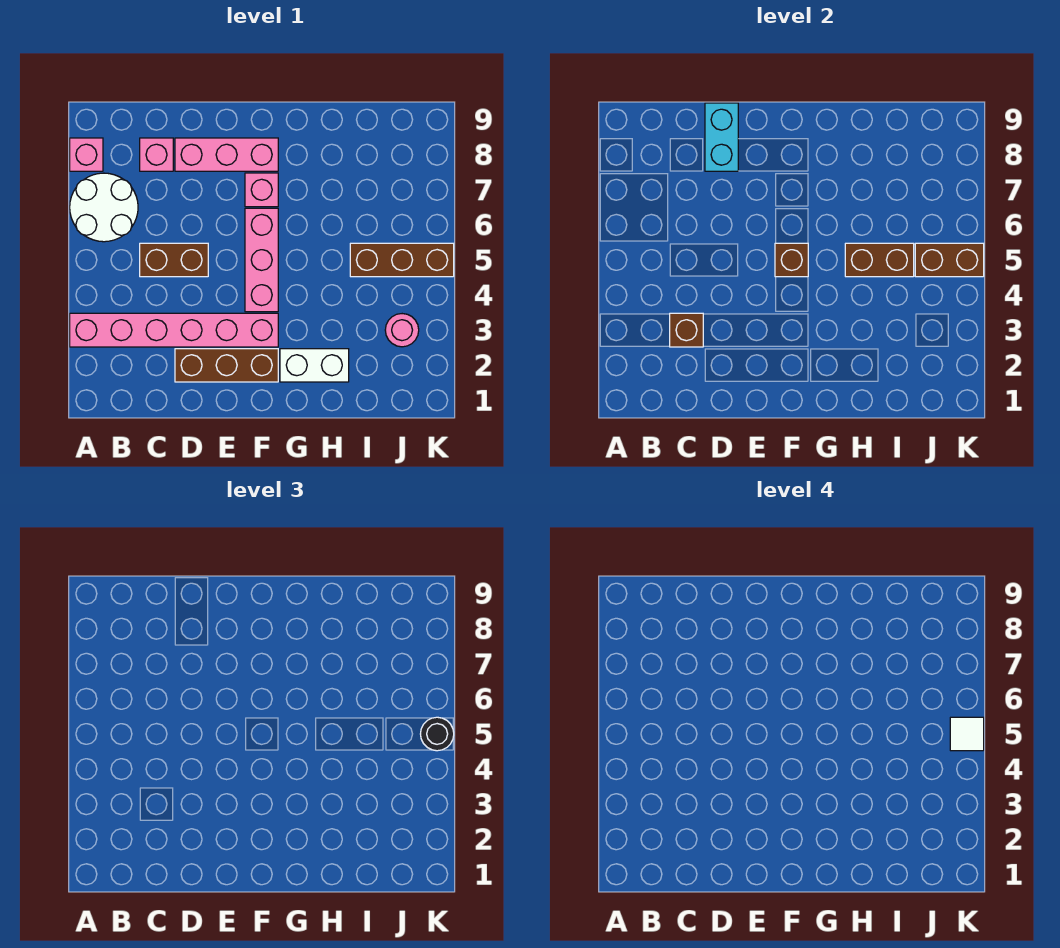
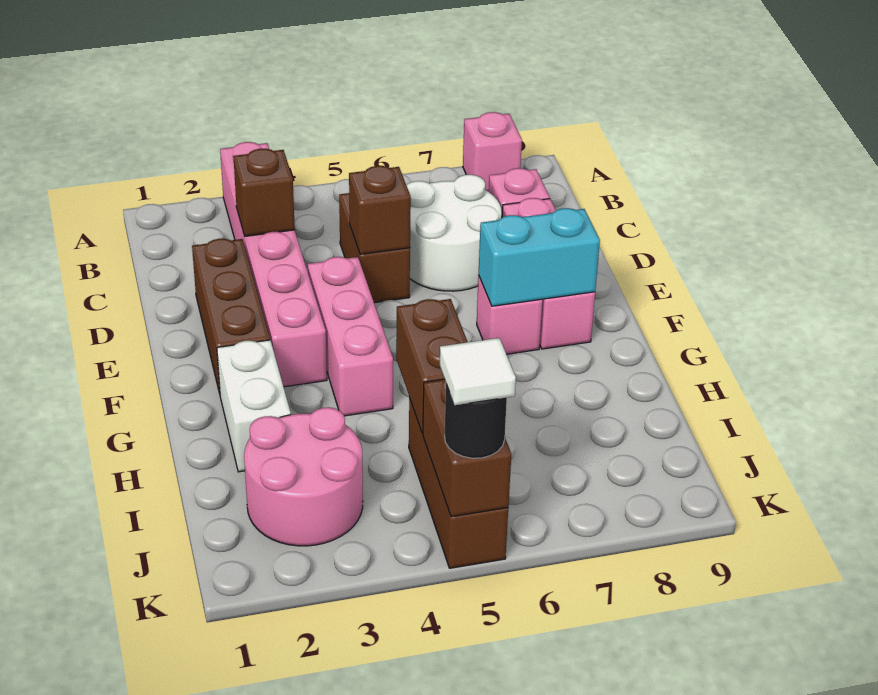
white 2x2 round brick [70,173,138,242] -> white 2x2 round brick moved to [406,175,502,291]
cyan 1x2 brick [705,103,738,171] -> cyan 1x2 brick moved to [479,208,600,306]
pink 1x3 brick [245,208,278,312] -> pink 1x3 brick turned to [308,257,393,416]
brown 1x1 brick [775,243,808,277] -> brown 1x1 brick moved to [349,166,411,254]
pink 1x1 round brick [385,314,419,347] -> pink 2x2 round brick [244,407,363,546]

